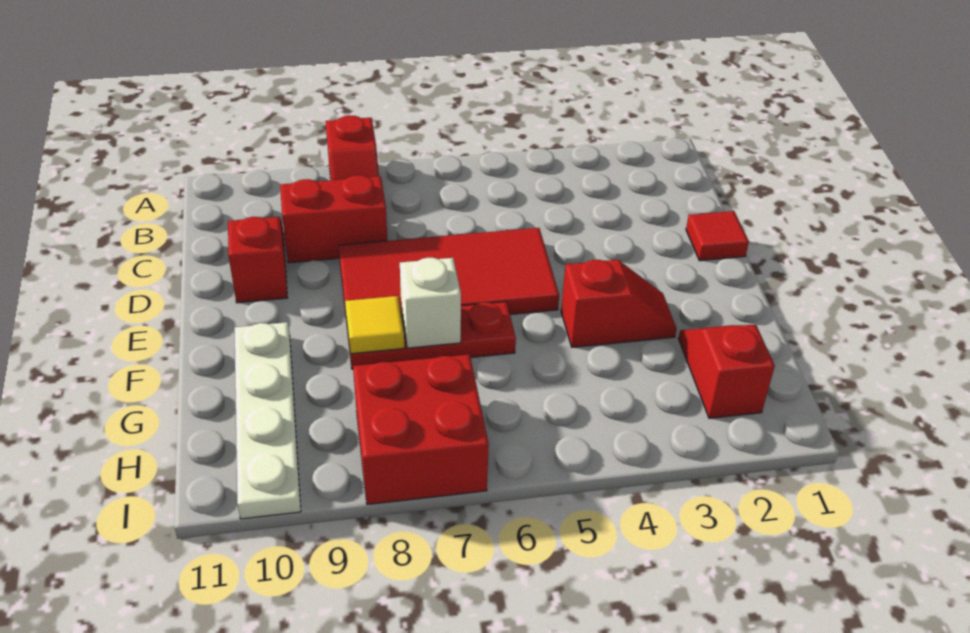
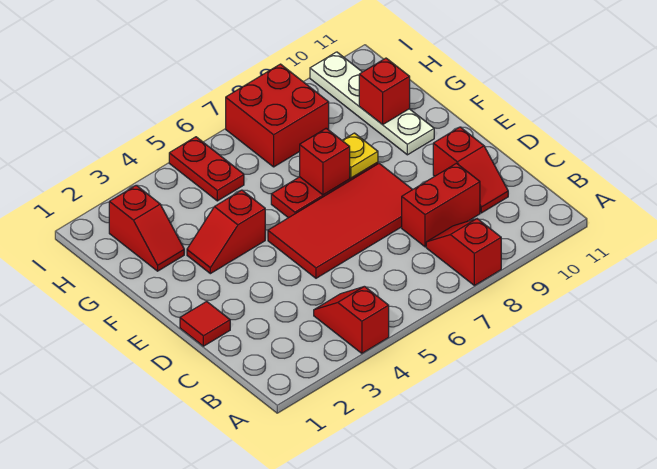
none -> red 1x2 slope [314,286,389,353]
white 1x1 brick [400,258,461,348] -> red 1x1 brick [300,128,350,195]
yellow 1x1 tile [345,296,404,354] -> yellow 1x1 plate [342,133,378,178]
none -> red 1x1 brick [359,58,410,125]
none -> red 1x2 plate [169,137,244,201]

